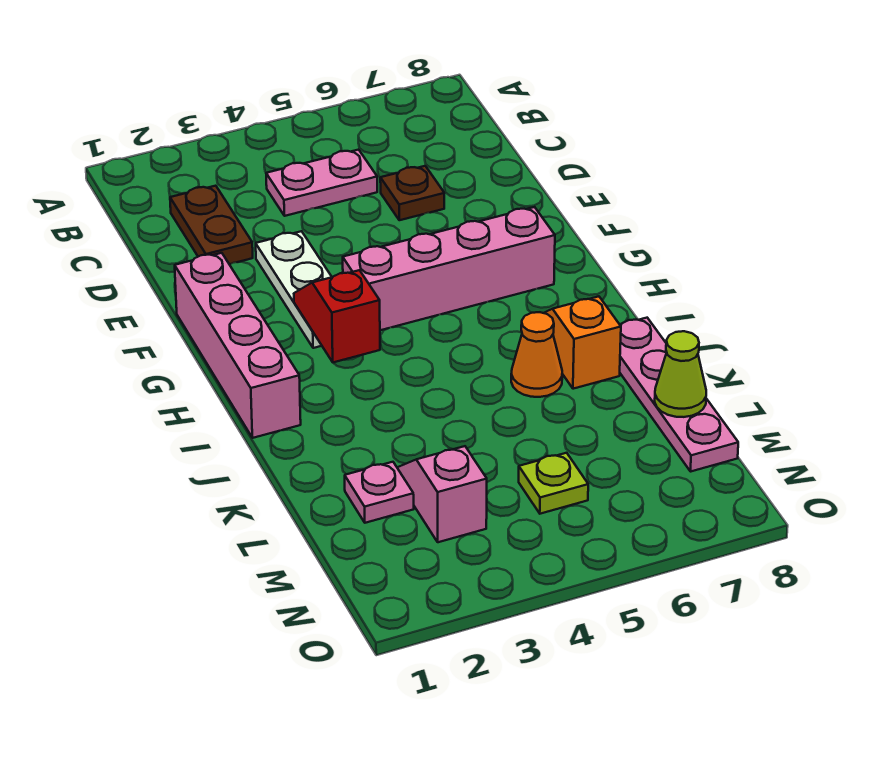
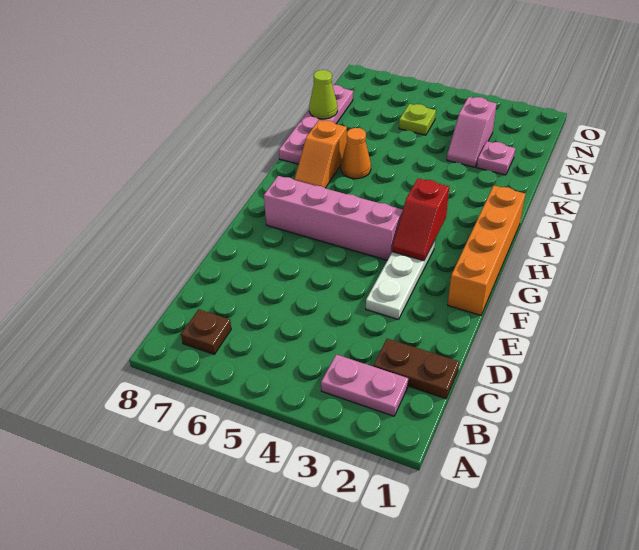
brown 1x2 plate [170,186,253,264] -> brown 1x2 plate turned to [373,339,459,399]
pink 1x2 plate [266,150,377,216] -> pink 1x2 plate moved to [321,355,408,416]
brown 1x1 plate [380,166,444,220] -> brown 1x1 plate moved to [181,309,231,354]
pink 1x4 brick [175,253,301,438] -> orange 1x4 brick [448,186,525,315]

